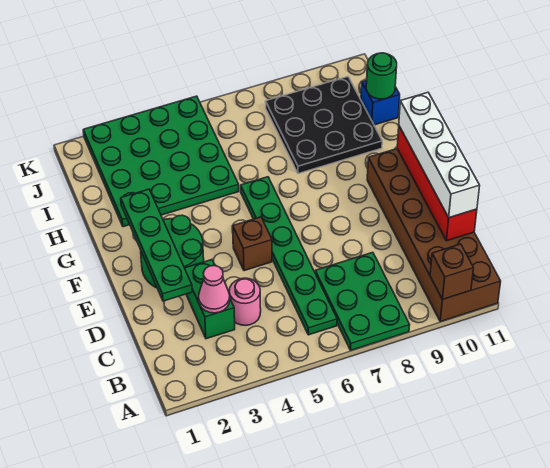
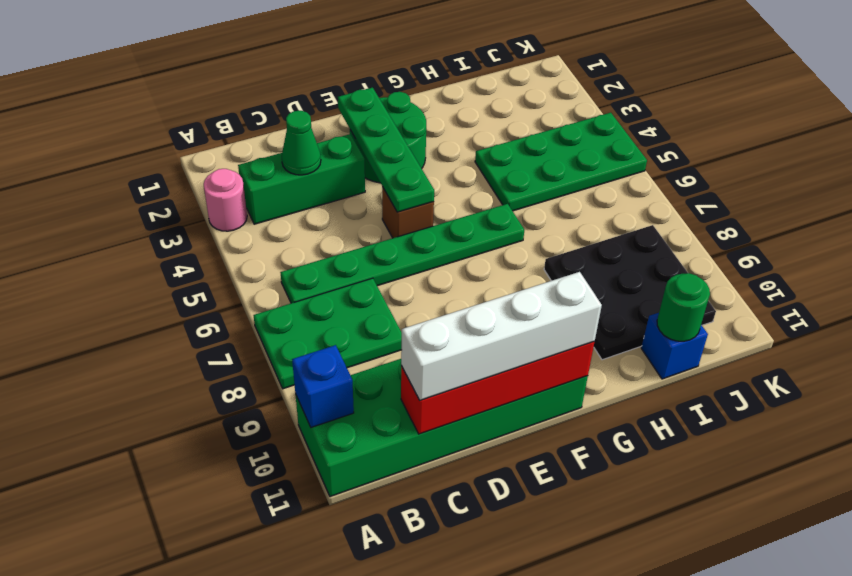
brown 2x6 brick [367,149,501,321] -> green 2x6 brick [295,359,588,497]
brown 1x1 brick [430,244,473,299] -> blue 1x1 brick [292,345,354,427]
green 1x2 brick [185,260,235,339] -> green 1x3 brick [238,134,365,224]
pink 1x1 cone [198,266,230,313] -> green 1x1 cone [282,111,321,175]
pink 1x1 round brick [229,278,261,325] -> pink 1x1 round brick moved to [204,169,247,231]
green 1x4 plate [121,189,192,301] -> green 1x4 plate turned to [338,88,434,212]
green 4x4 plate [83,96,239,227] -> green 2x4 plate [475,113,647,211]

